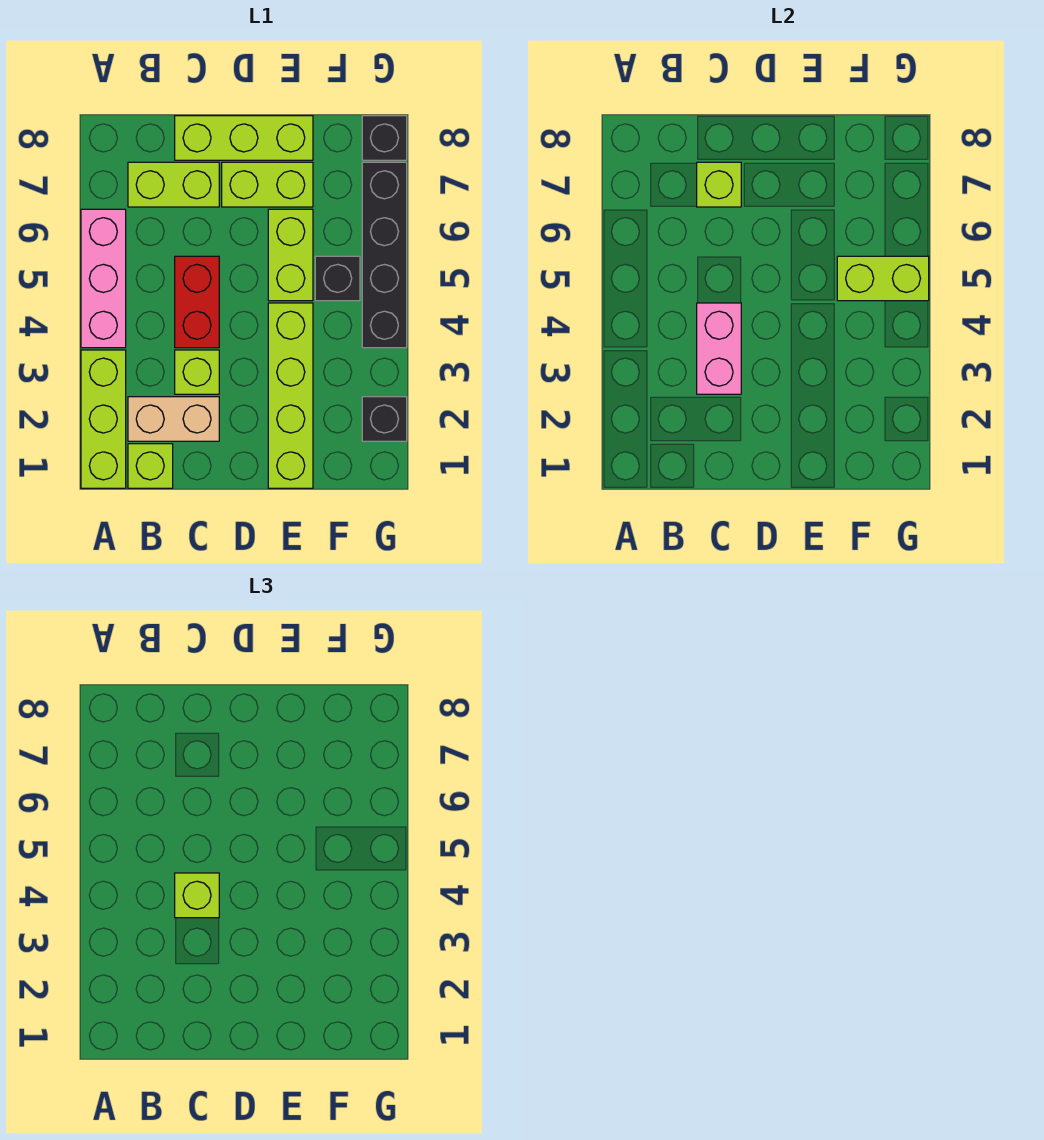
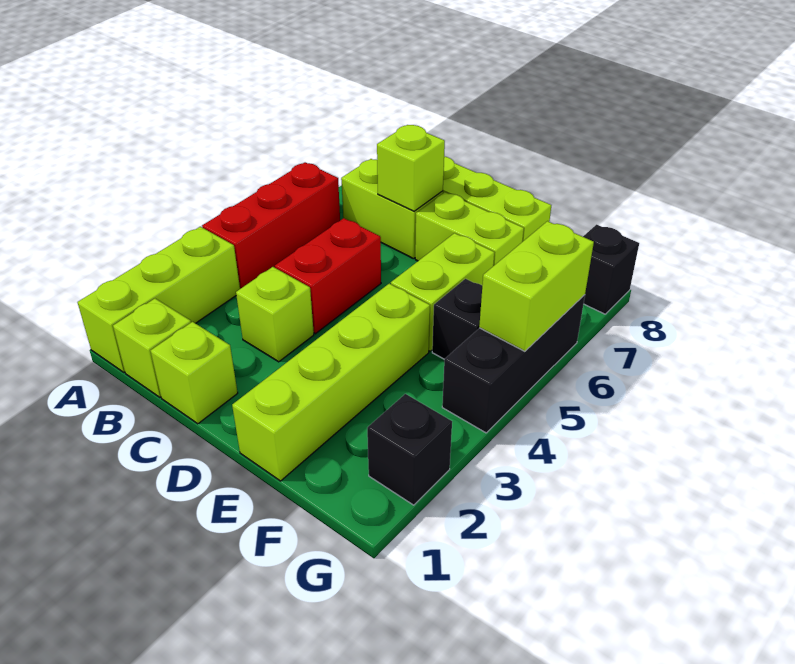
pink 1x3 brick [81,209,126,348] -> red 1x3 brick [202,162,340,289]
tan 1x2 brick [128,397,219,441] -> none
pink 1x2 brick [697,303,741,394] -> none
lime 1x1 brick [175,873,219,918] -> lime 1x1 brick moved to [151,322,238,424]
lime 1x2 brick [837,256,929,301] -> lime 1x2 brick turned to [479,221,594,351]
black 1x4 brick [362,162,407,348] -> black 1x3 brick [442,295,585,433]

